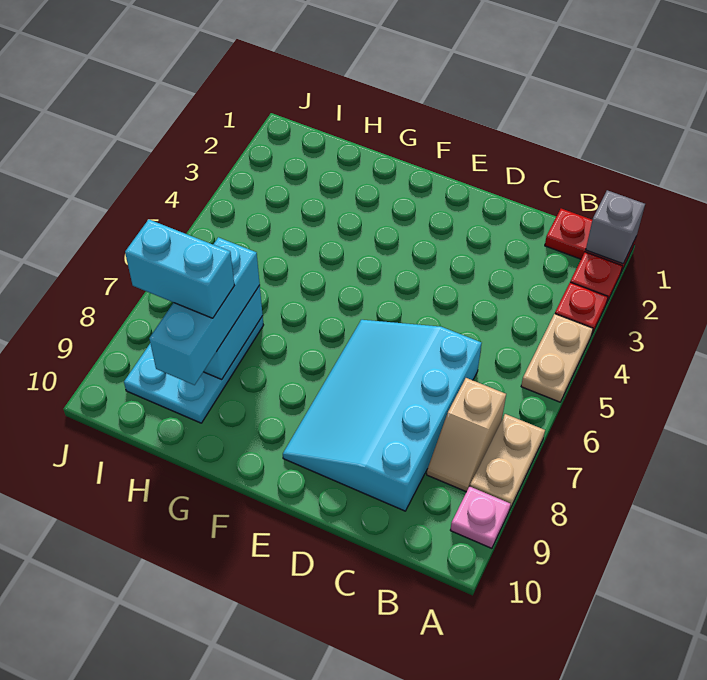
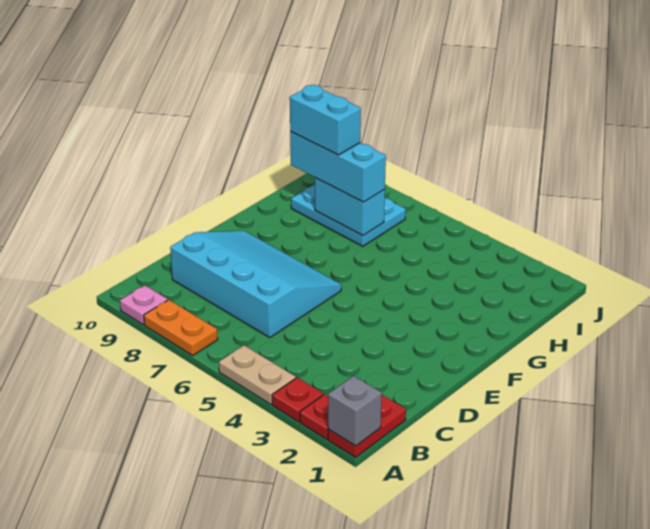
tan 1x2 plate [470,414,545,508] -> orange 1x2 plate [144,300,218,356]
tan 1x2 slope [427,378,506,492] -> none
cyan 1x2 brick [125,219,235,318] -> cyan 1x2 brick turned to [290,85,361,155]

